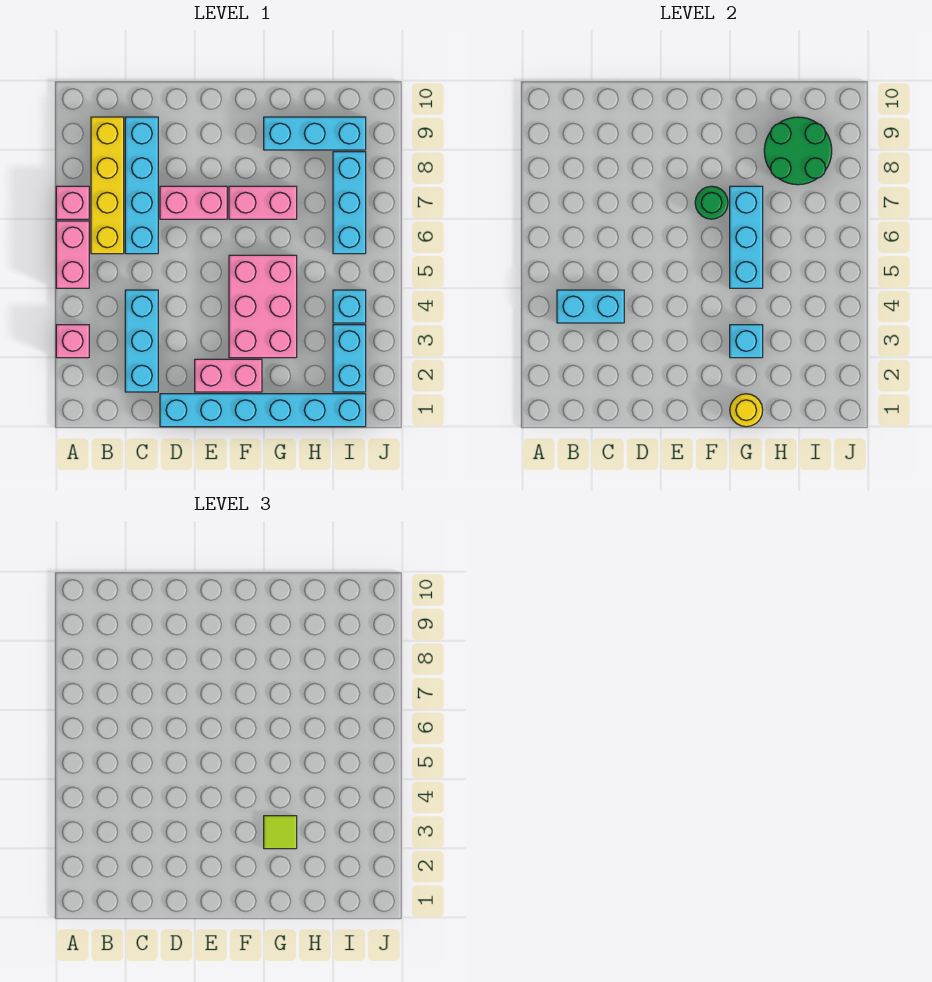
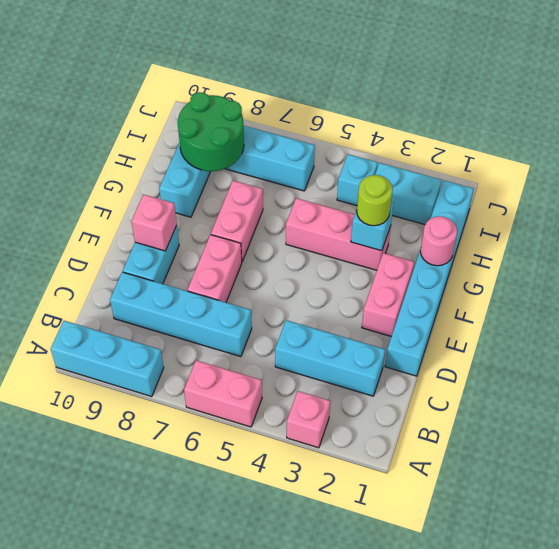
pink 1x1 brick [56,186,89,219] -> pink 1x1 brick moved to [132,195,177,251]
cyan 1x2 brick [557,290,624,323] -> cyan 1x2 brick moved to [123,225,179,284]
yellow 1x4 brick [91,117,124,254] -> none
pink 2x3 brick [229,255,297,358] -> pink 1x3 brick [286,198,391,270]
green 1x1 round brick [695,186,728,219] -> none
yellow 1x1 round brick [730,394,763,427] -> pink 1x1 round brick [420,216,457,266]
lime 1x1 tile [264,816,297,849] -> lime 1x1 round brick [357,175,393,226]
cyan 1x3 brick [730,186,763,288] -> cyan 1x3 brick moved to [51,321,164,397]

